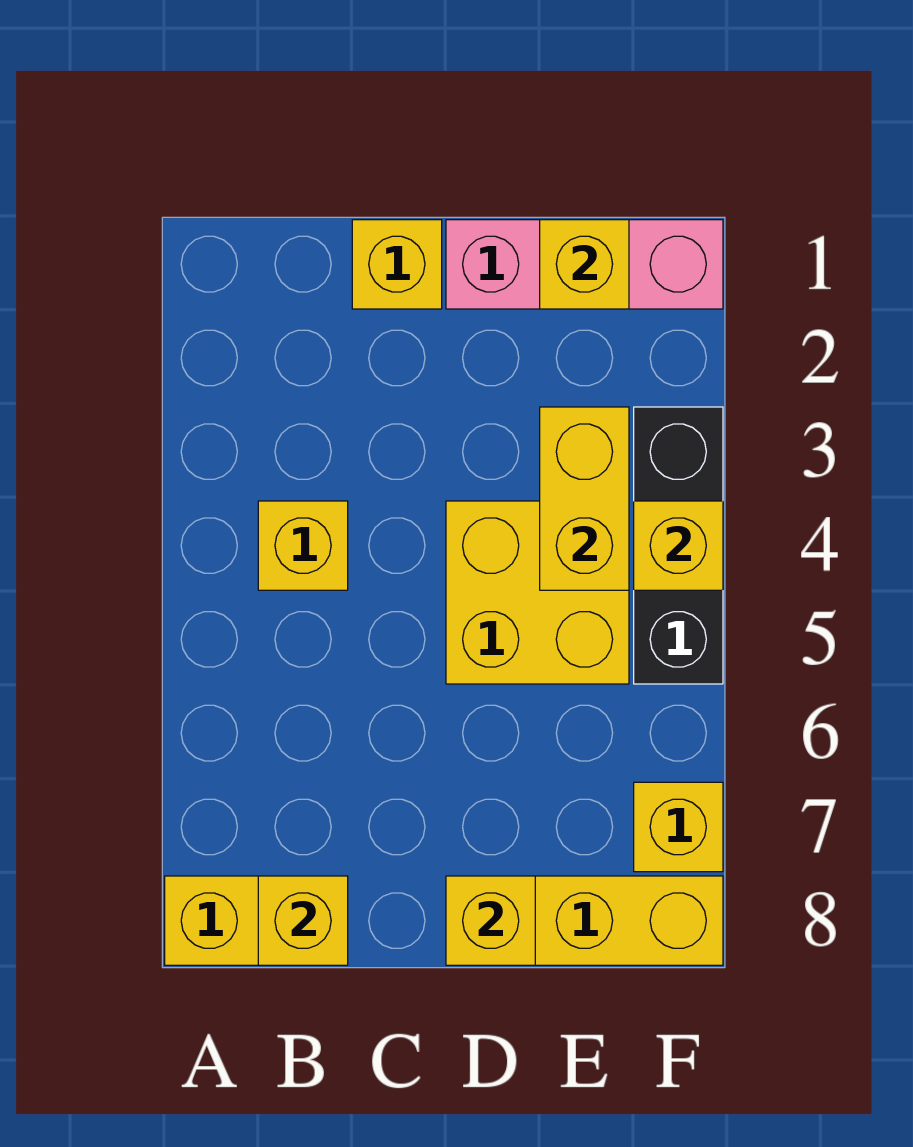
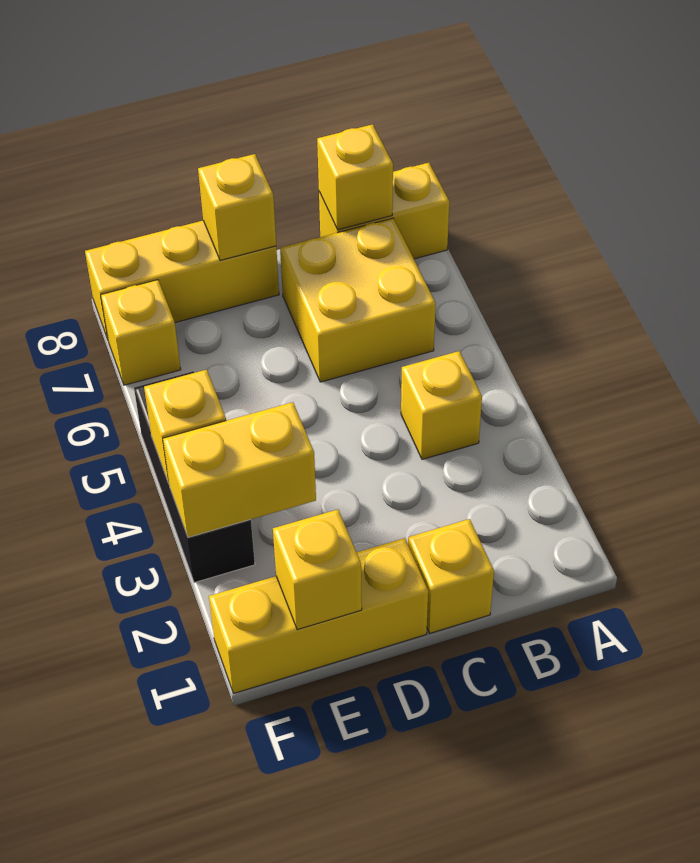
pink 1x3 brick [446,220,723,309] -> yellow 1x3 brick [209,538,428,693]
yellow 2x2 brick [446,501,629,684] -> yellow 2x2 brick moved to [280,218,436,382]
yellow 1x2 brick [540,407,629,590] -> yellow 1x2 brick turned to [163,402,316,537]

